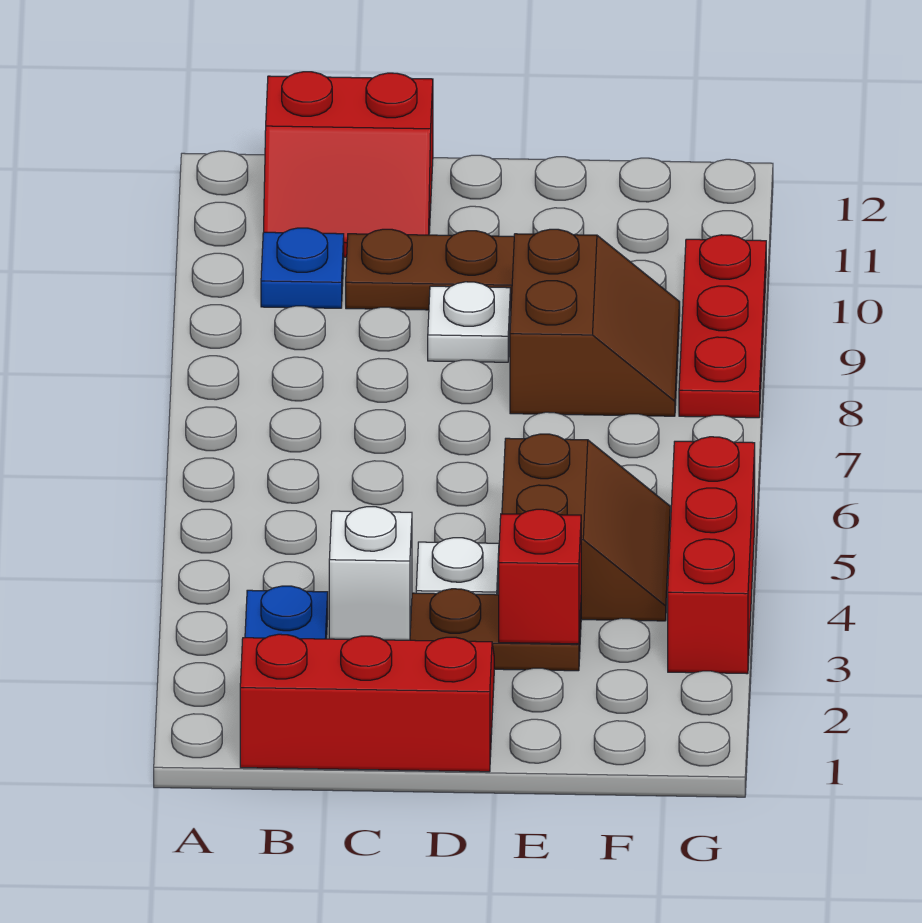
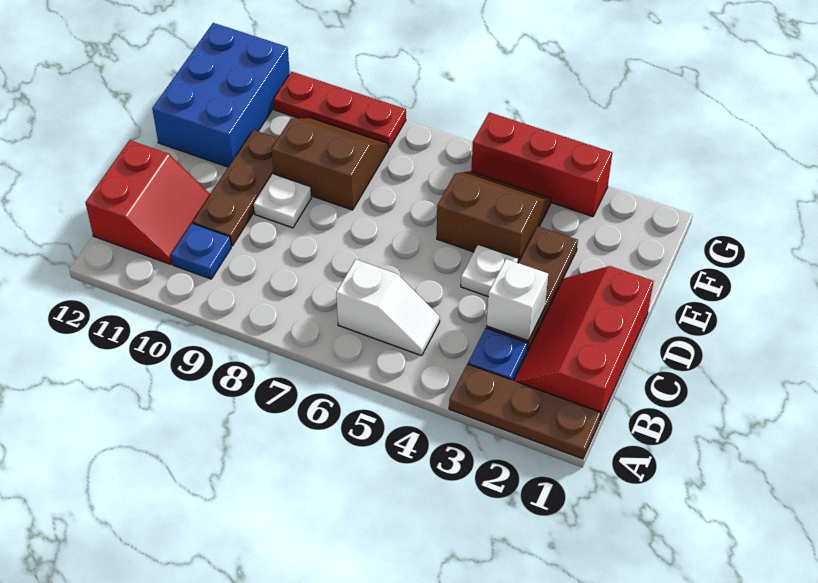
none -> brown 1x3 plate [449,364,601,459]
none -> white 1x2 slope [336,259,440,356]
red 1x1 brick [499,509,581,644] -> none
none -> blue 2x3 brick [152,23,290,167]

